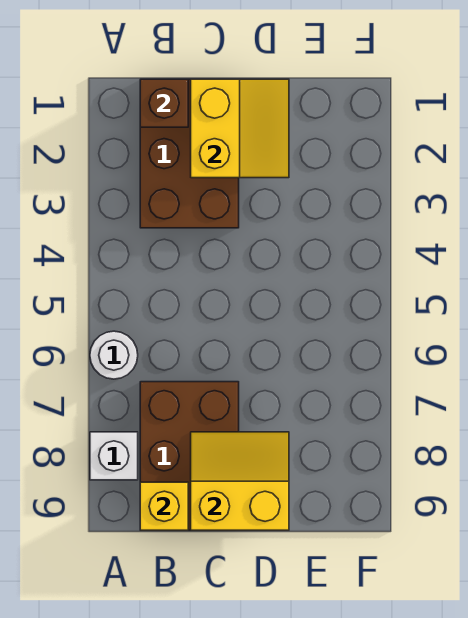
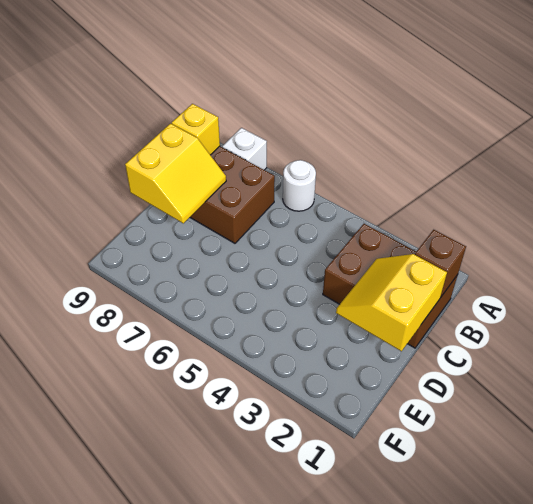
yellow 2x2 slope [191,79,289,178] -> yellow 2x2 slope turned to [336,254,447,351]

